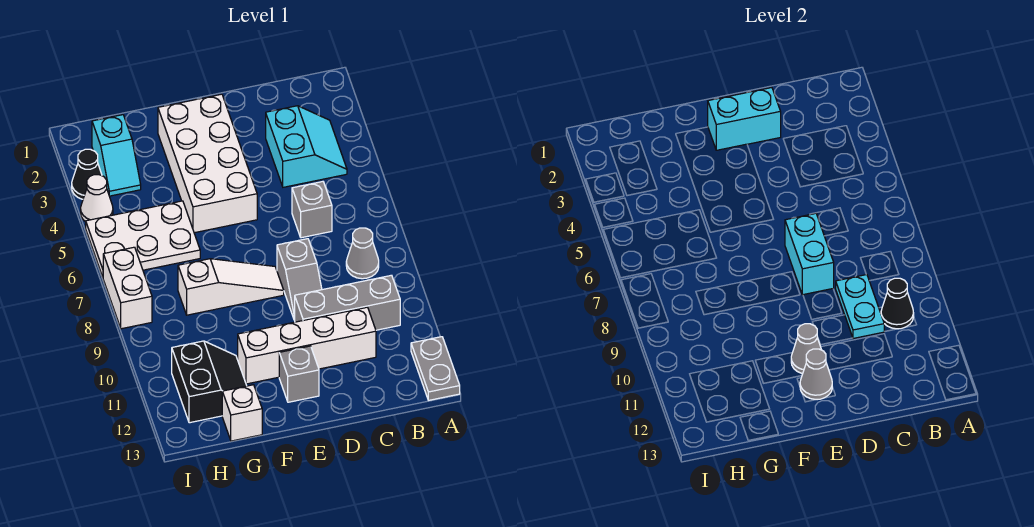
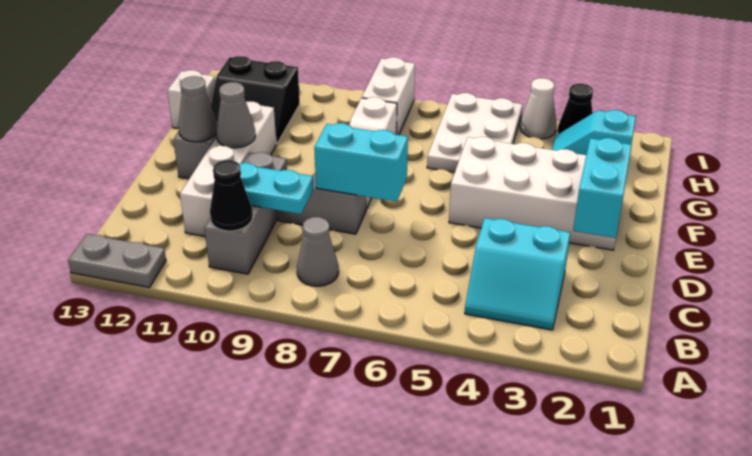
grey 1x1 brick [292,182,332,238] -> none
white 1x2 brick [103,247,152,329] -> white 1x2 brick turned to [362,57,415,135]

